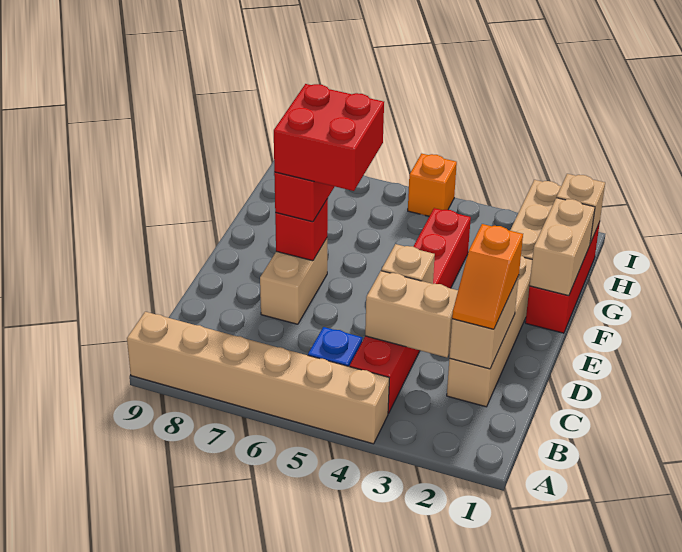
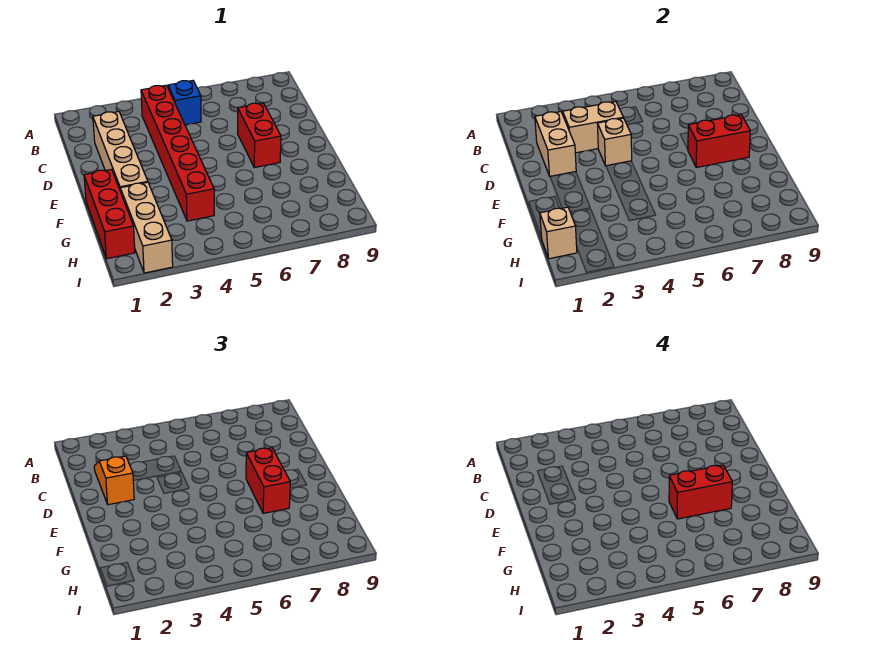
tan 1x6 brick [127,312,389,444] -> none
tan 1x2 brick [260,239,327,324] -> red 1x2 brick [238,103,281,168]
red 2x2 brick [274,84,384,191] -> red 1x2 brick [669,465,732,519]
red 1x1 brick [275,199,328,261] -> red 1x2 brick [688,115,750,168]
tan 1x2 brick [529,198,595,296] -> none
orange 1x1 brick [408,154,457,216] -> none

